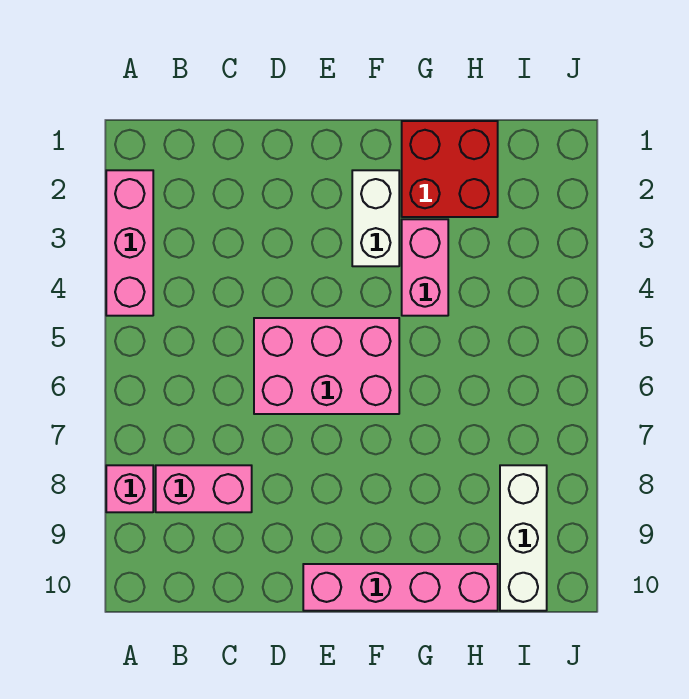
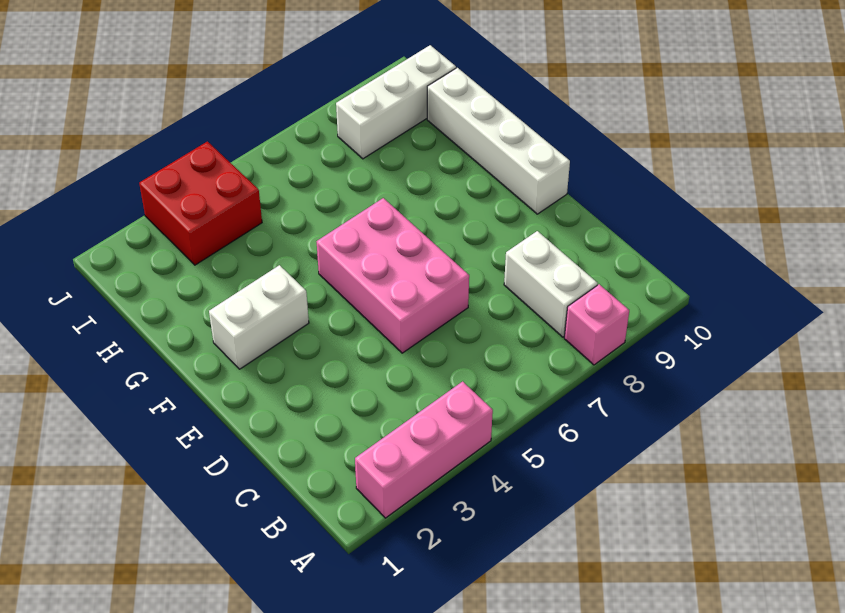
pink 1x2 brick [156,465,252,512] -> white 1x2 brick [504,231,598,337]
pink 1x4 brick [303,564,498,611] -> white 1x4 brick [427,68,570,214]
red 2x2 brick [402,121,498,217] -> red 2x2 brick moved to [139,142,262,265]
pink 1x2 brick [402,219,448,316] -> none

